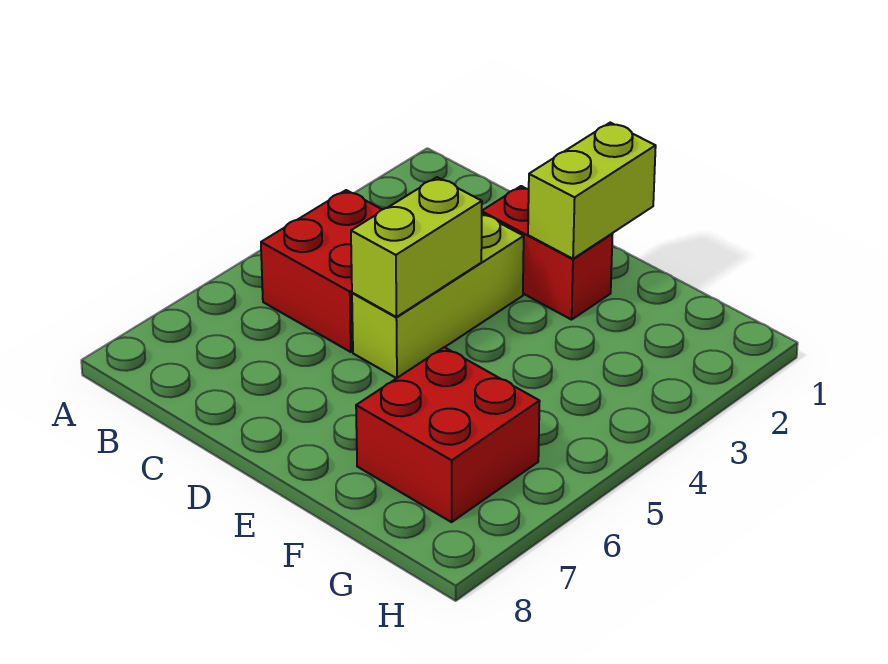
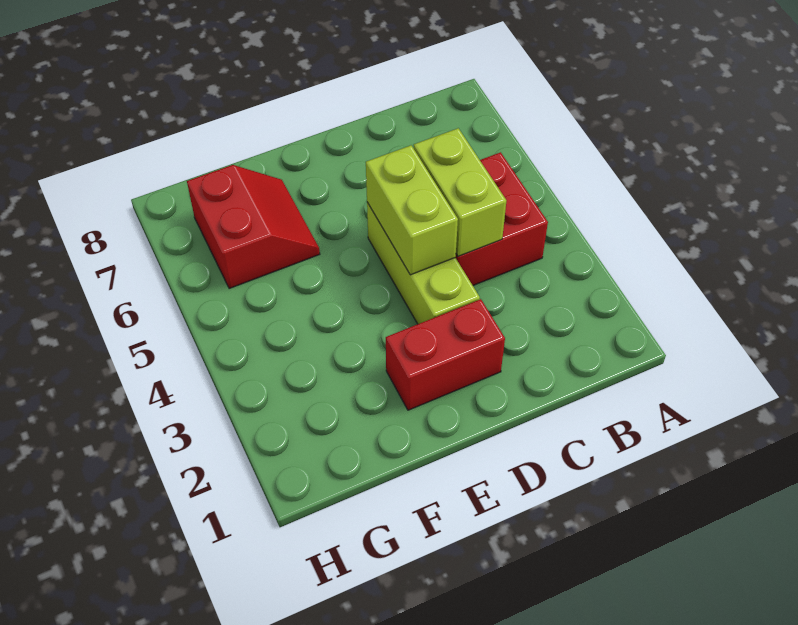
lime 1x2 brick [528,123,656,259] -> lime 1x2 brick moved to [414,128,506,256]
red 2x2 brick [356,347,540,522] -> red 2x2 slope [187,165,320,289]

